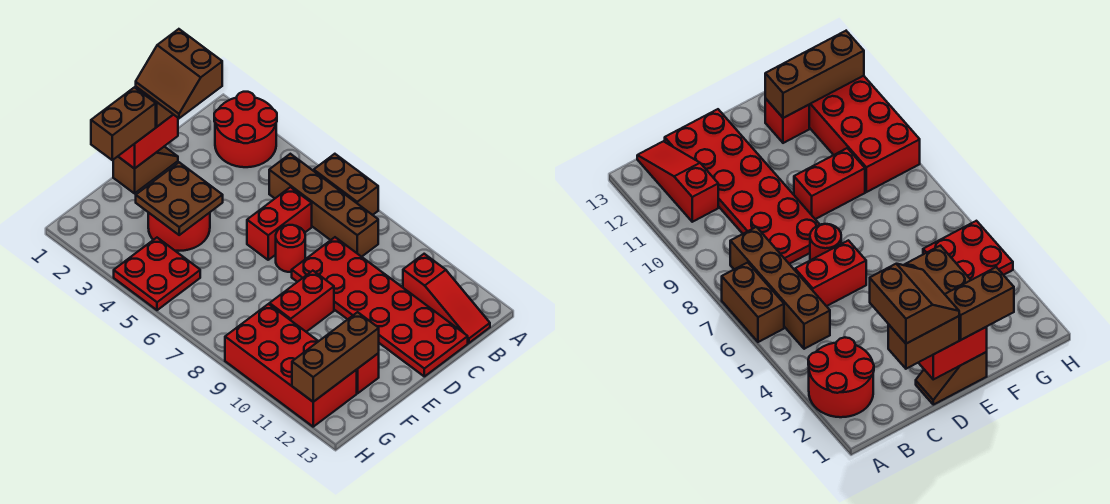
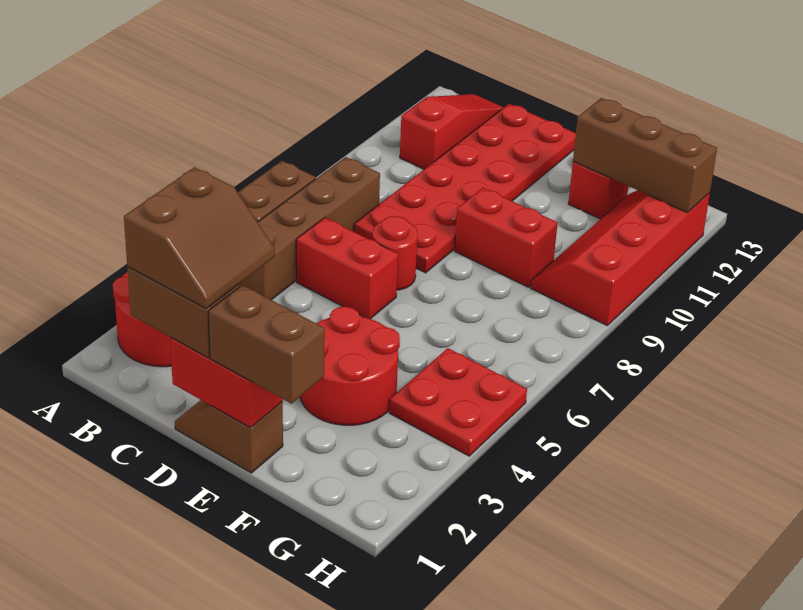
brown 2x2 plate [136,162,223,235] -> none
red 2x4 brick [225,304,357,427] -> red 2x4 slope [530,190,710,325]

